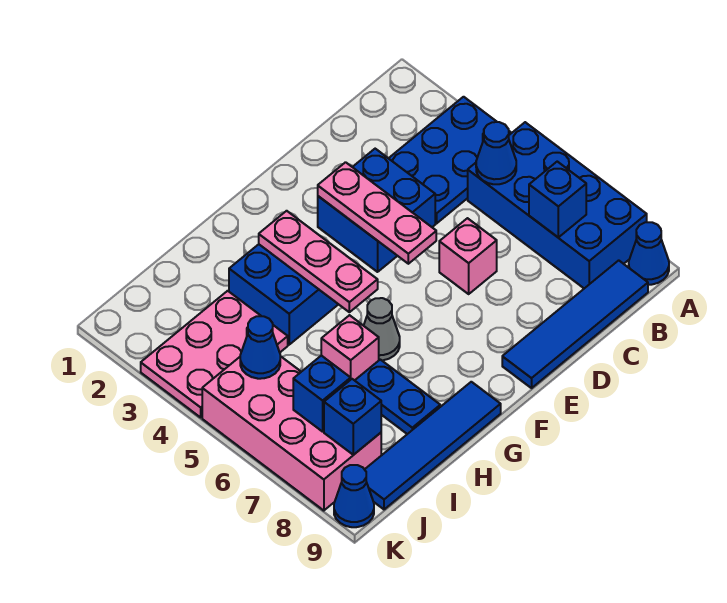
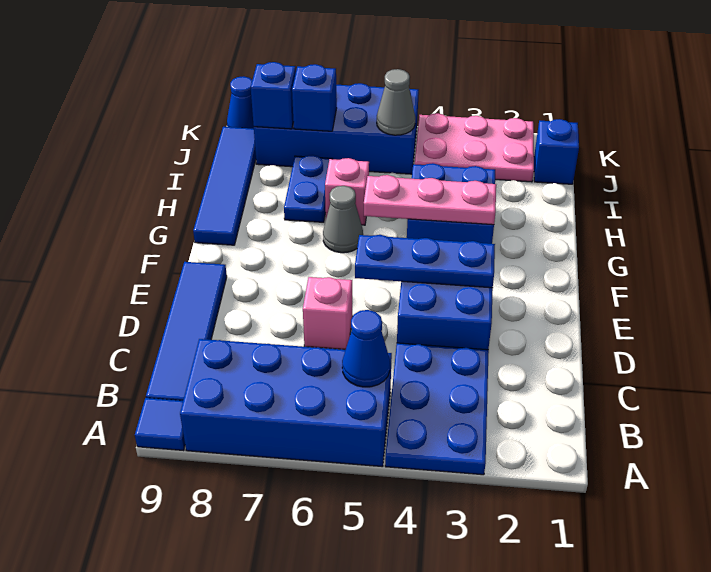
blue 1x1 cone [629,222,669,285] -> blue 1x1 tile [135,398,185,450]
blue 1x1 brick [529,162,586,238] -> blue 1x1 brick moved to [534,119,579,184]
pink 1x3 plate [318,162,436,264] -> blue 1x3 plate [355,235,495,288]
blue 1x2 plate [355,360,440,434] -> blue 1x2 plate turned to [284,155,332,222]
pink 2x3 plate [141,291,288,417] -> pink 2x3 plate turned to [415,113,534,182]
pink 2x4 brick [202,356,381,511] -> blue 2x4 brick [254,83,419,174]
blue 1x1 cone [240,316,280,379] -> grey 1x1 cone [377,69,415,135]

